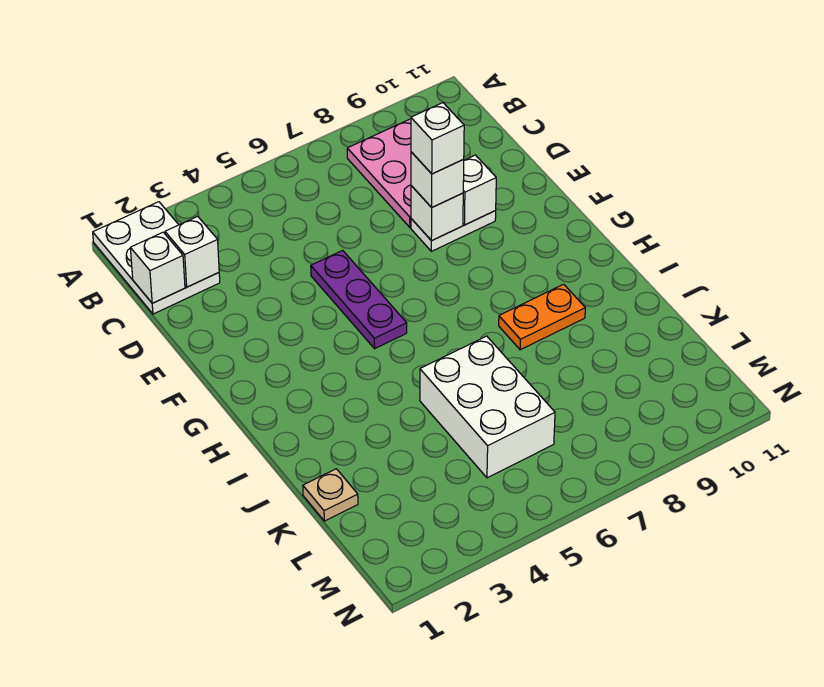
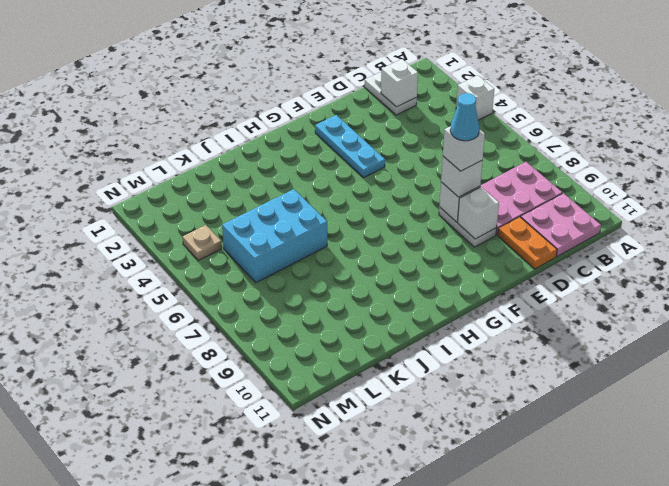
white 2x3 plate [93,202,220,314] -> white 1x2 plate [365,72,417,115]
none -> pink 2x2 plate [521,193,601,256]
white 1x1 brick [130,232,185,303] -> white 1x1 brick moved to [456,75,494,120]
purple 1x3 plate [311,250,407,349] -> none
none -> cyan 1x1 cone [450,93,479,141]
none -> cyan 1x3 plate [315,115,385,178]
orange 1x2 plate [499,284,585,350] -> orange 1x2 plate moved to [498,217,557,269]
white 2x3 brick [420,336,555,478] -> cyan 2x3 brick [222,189,327,283]
tan 1x1 plate [303,469,358,521] -> tan 1x1 plate moved to [183,225,222,260]

